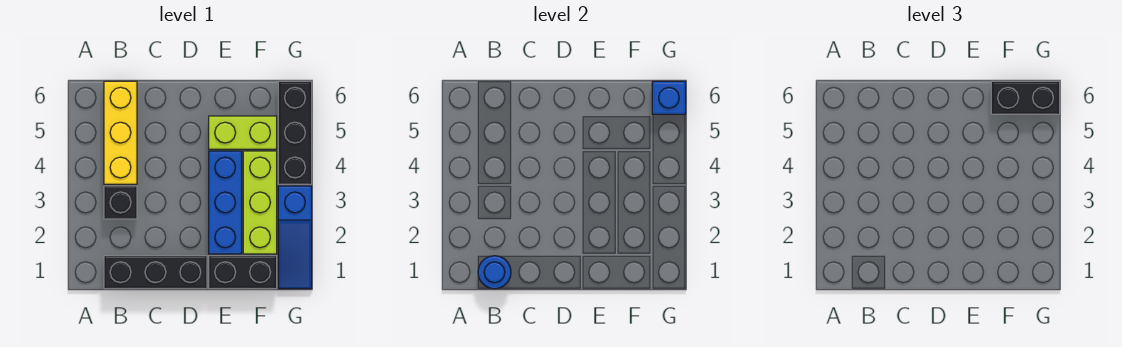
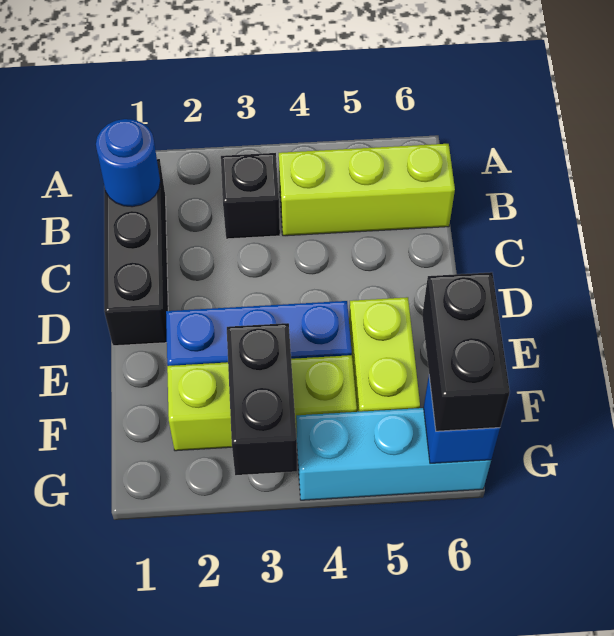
yellow 1x3 brick [104,81,137,184] -> lime 1x3 brick [279,144,455,236]
black 1x2 brick [209,256,277,289] -> black 1x2 brick moved to [227,323,297,475]
blue 1x3 slope [278,186,312,289] -> none
black 1x3 brick [278,81,312,184] -> cyan 1x3 brick [296,408,491,500]

